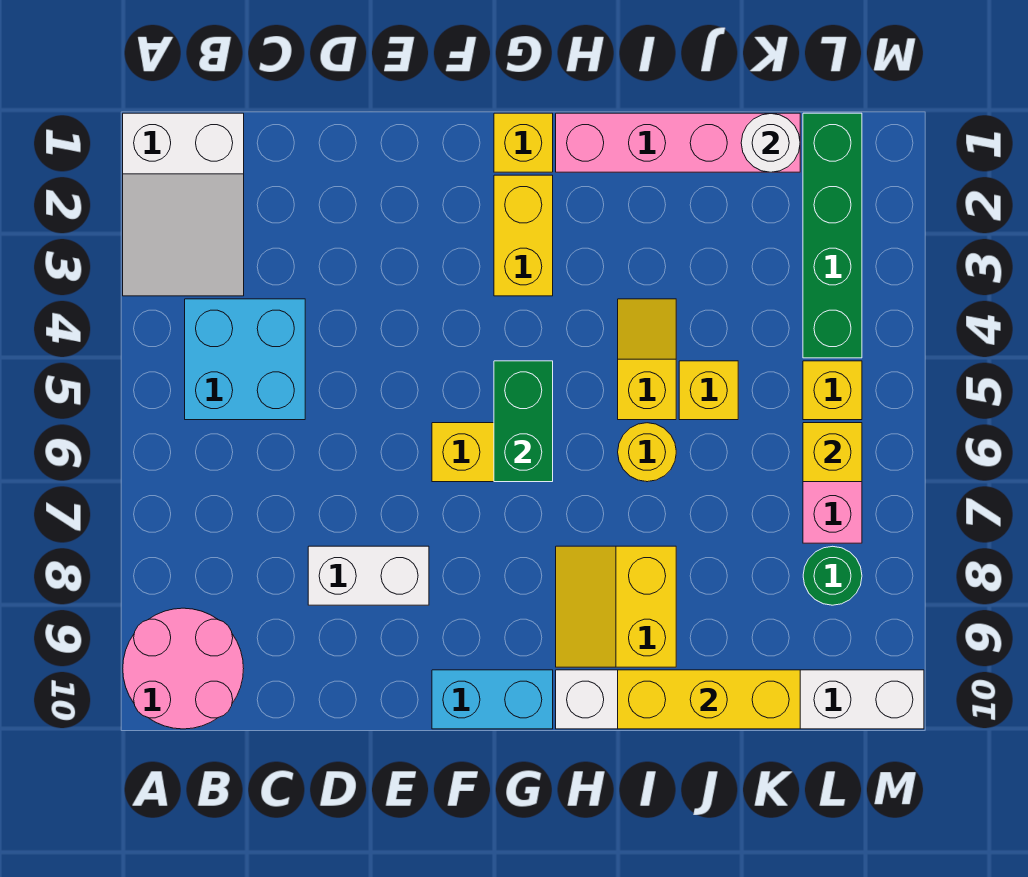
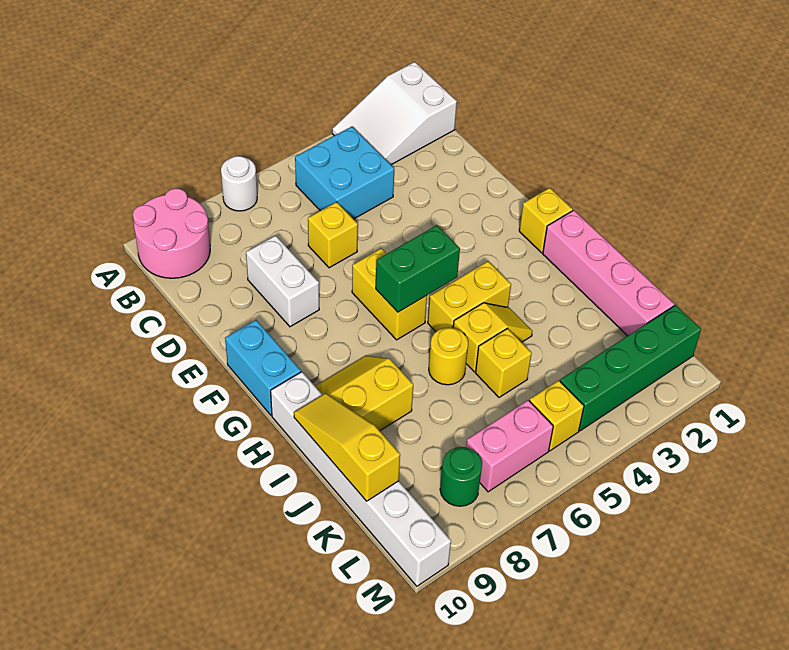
yellow 1x2 brick [494,175,553,296] -> yellow 1x2 brick moved to [428,261,511,332]
yellow 1x3 brick [618,670,800,729] -> yellow 1x3 slope [294,393,400,501]
white 1x1 round brick [741,114,800,172] -> white 1x1 round brick moved to [221,156,257,211]
yellow 1x1 brick [803,423,862,482] -> yellow 1x1 brick moved to [308,202,358,268]

